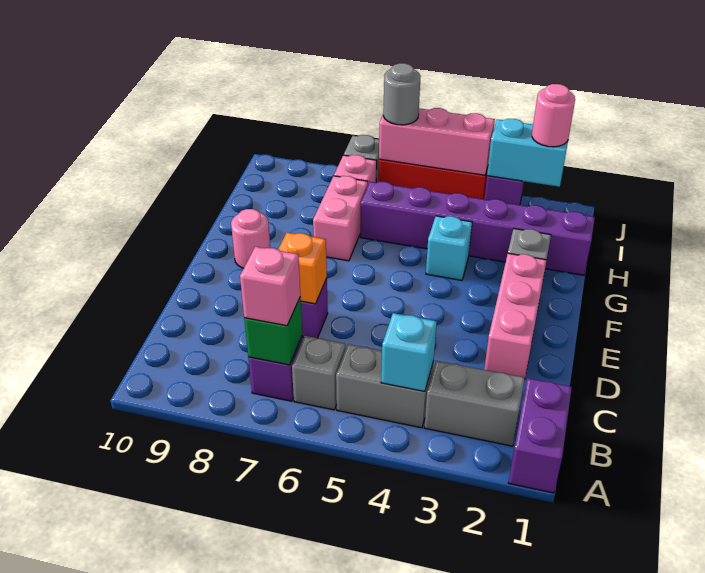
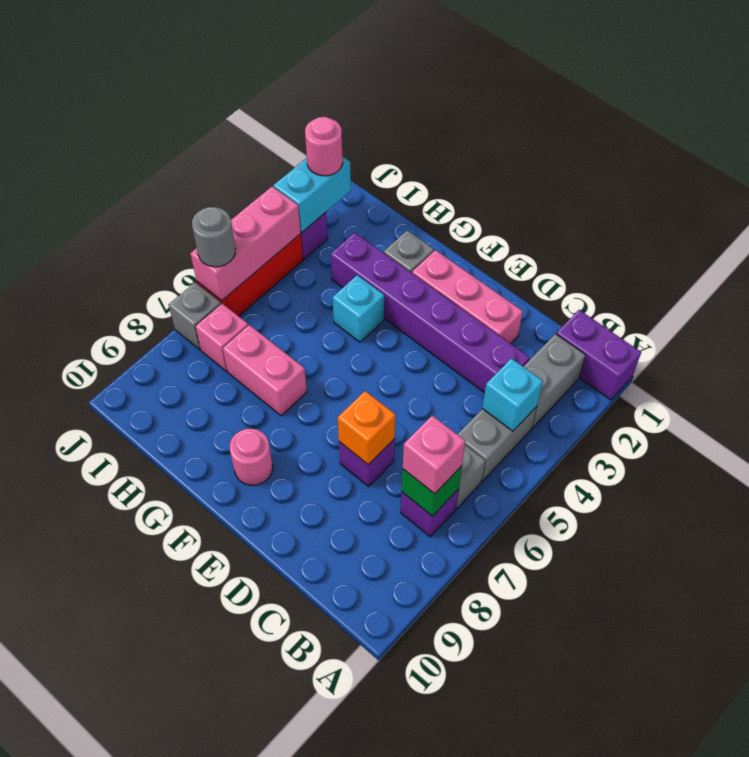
purple 1x6 brick [360,182,595,275] -> purple 1x6 brick turned to [331,233,530,393]

